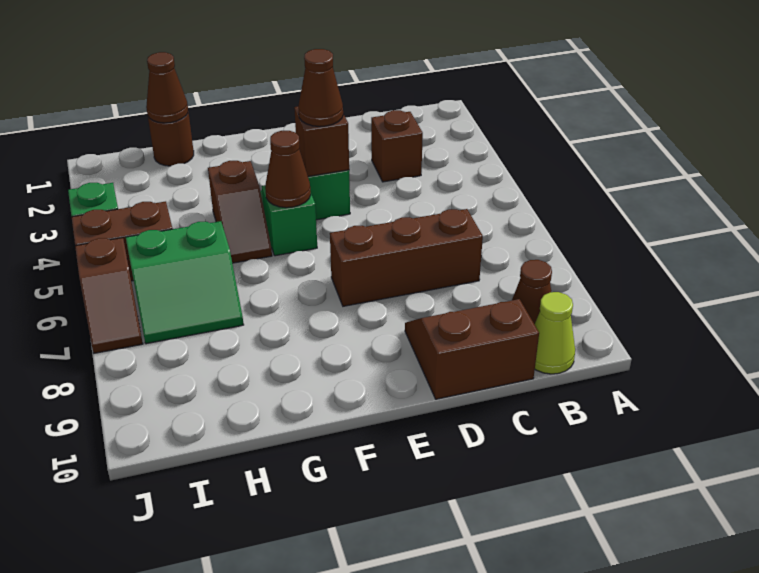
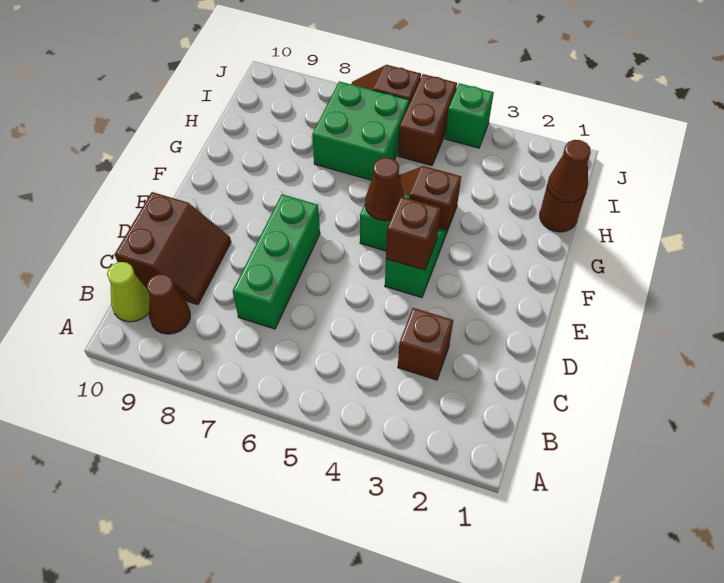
brown 1x3 brick [330,209,483,306] -> green 1x3 brick [233,194,320,329]
brown 1x1 cone [298,49,343,127] -> none
green 2x2 slope [126,221,244,344] -> green 2x2 brick [312,81,409,180]

